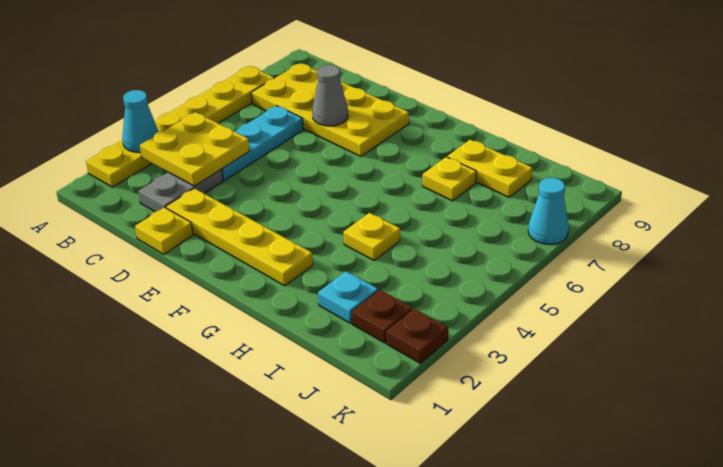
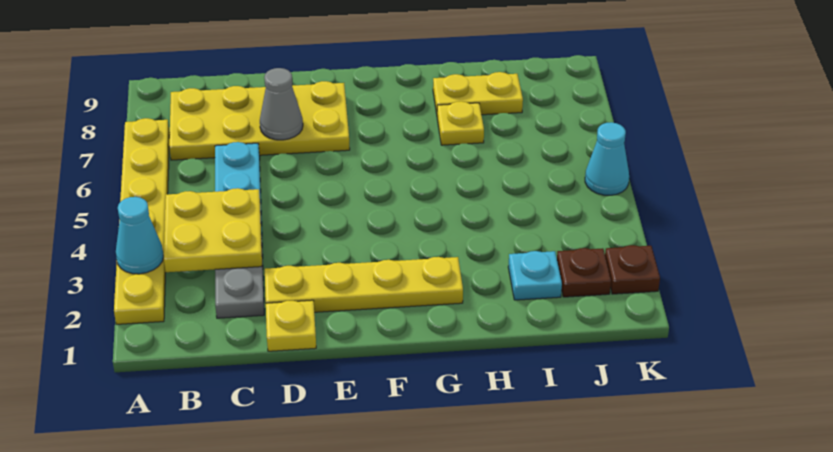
yellow 1x1 plate [343,213,400,260] -> none
cyan 1x1 cone [528,178,569,244] -> cyan 1x1 cone moved to [585,122,629,195]

